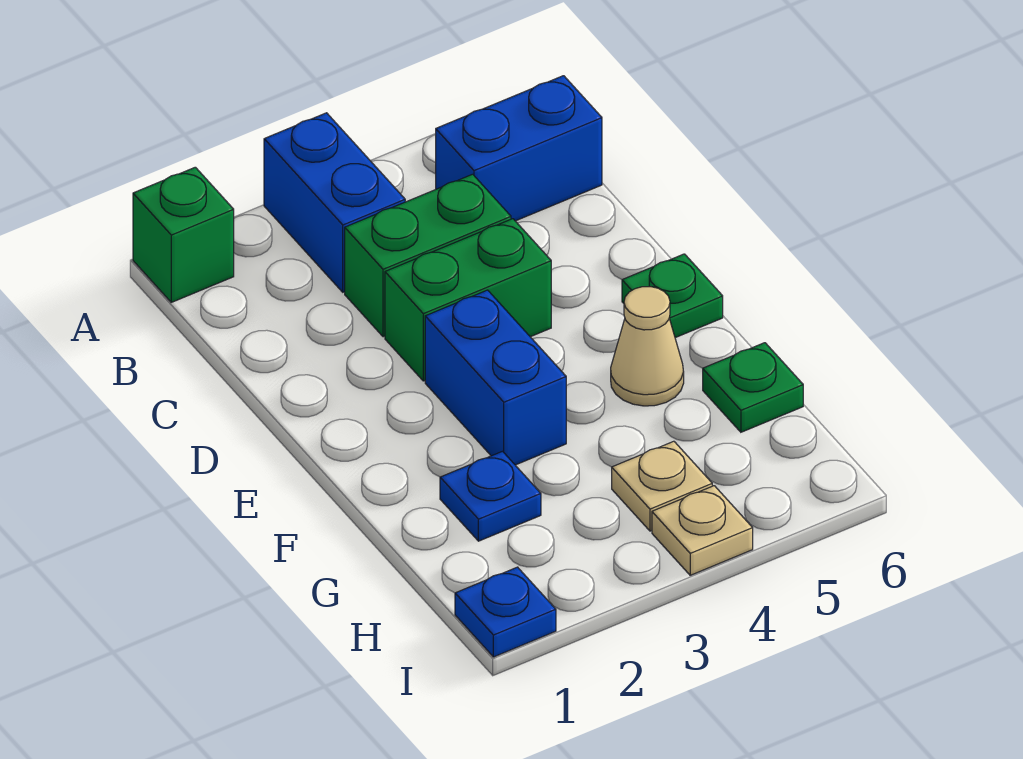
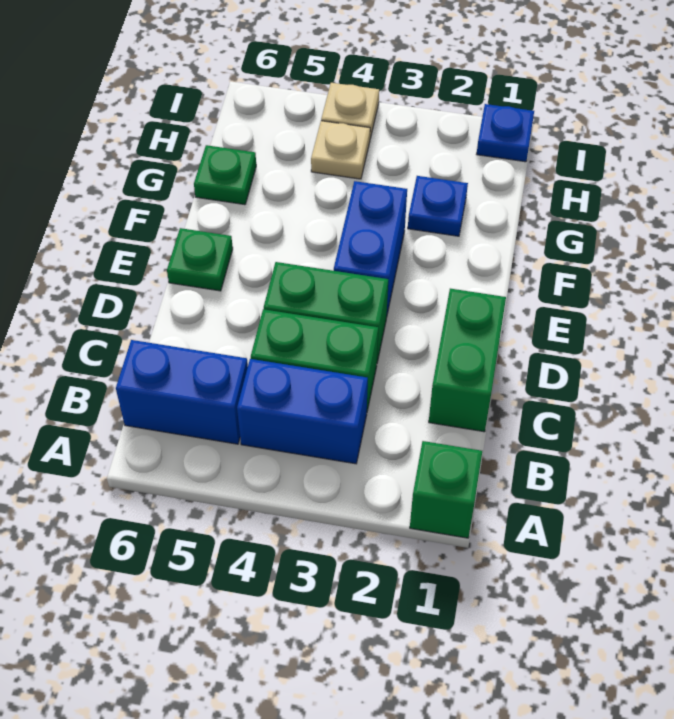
blue 1x2 brick [264,113,405,292] -> blue 1x2 brick turned to [237,359,368,464]
none -> green 1x2 brick [429,289,506,432]
tan 1x1 cone [611,287,684,406] -> none

